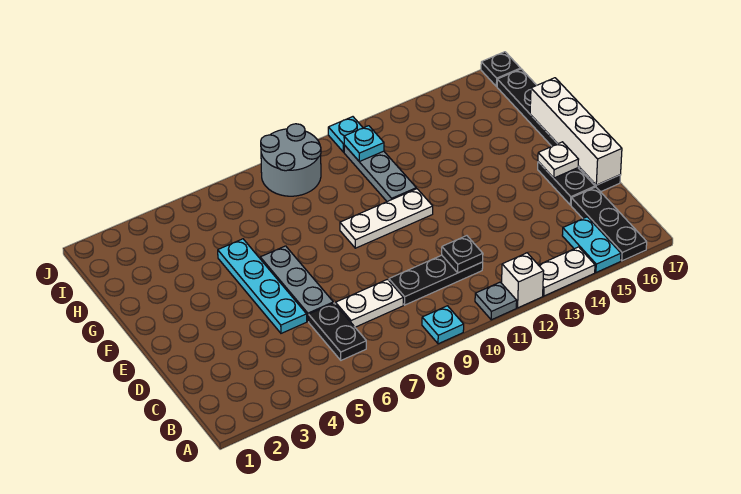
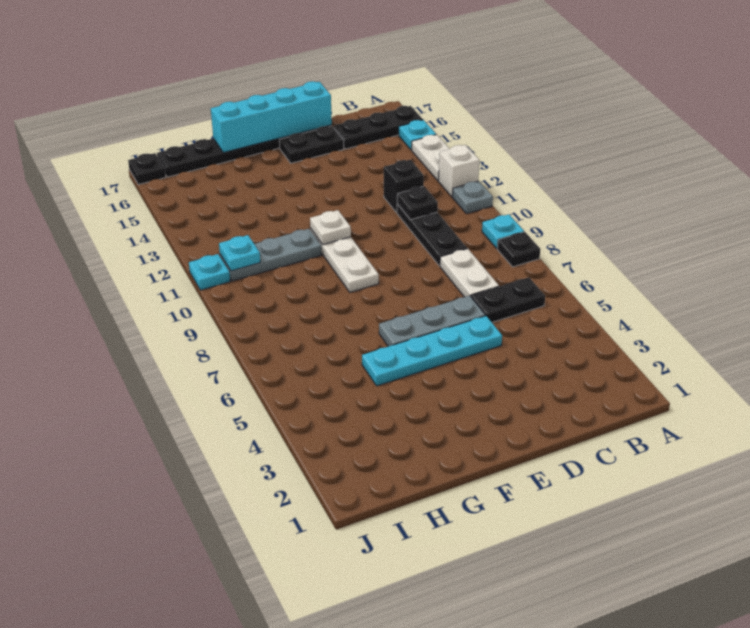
none -> black 1x1 plate [497,232,540,267]
cyan 1x2 plate [562,217,621,272] -> cyan 1x1 plate [399,120,436,150]
none -> black 1x1 brick [384,160,424,213]
white 1x4 brick [530,78,622,185] -> cyan 1x4 brick [211,81,332,153]
white 1x1 plate [538,142,579,178] -> white 1x1 plate moved to [310,210,351,245]
grey 2x2 round brick [261,124,321,196] -> none

